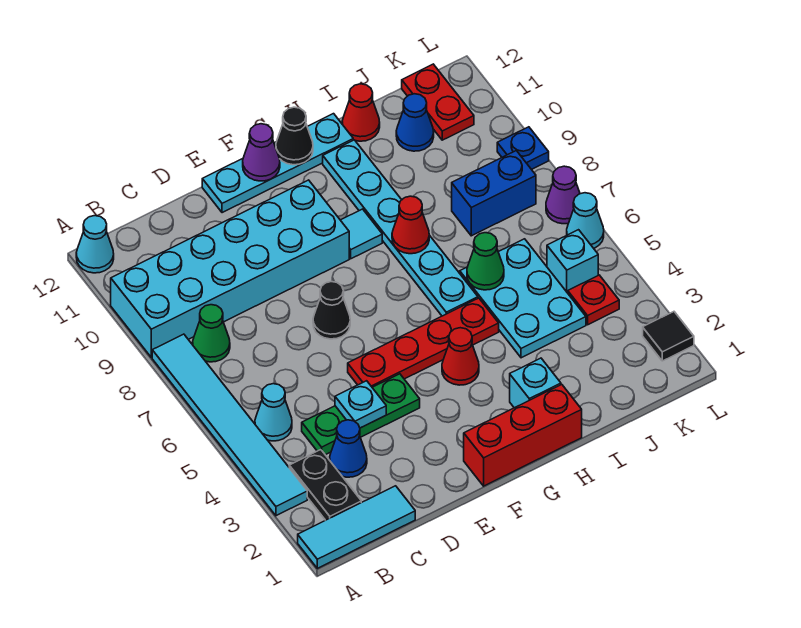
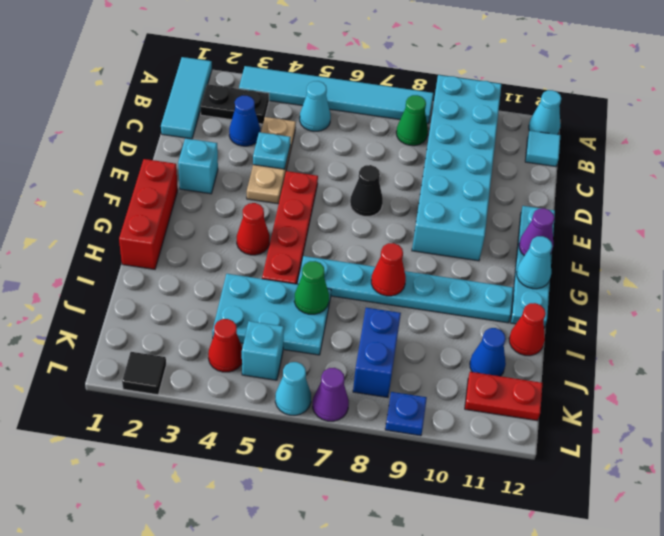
green 1x3 plate [302,374,420,455] -> tan 1x3 plate [247,117,296,204]
cyan 1x1 tile [341,209,382,259] -> cyan 1x1 tile moved to [525,131,560,167]
black 1x1 cone [276,107,313,165] -> cyan 1x1 cone [517,236,552,289]
cyan 1x1 brick [510,358,561,408] -> cyan 1x1 brick moved to [178,138,218,194]
red 1x1 plate [568,275,619,325] -> red 1x1 cone [208,319,242,372]

